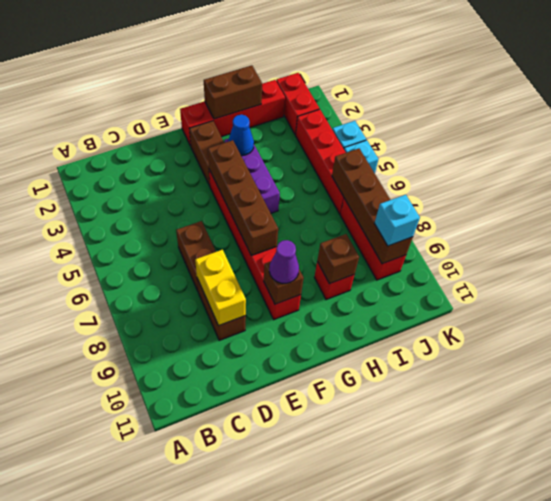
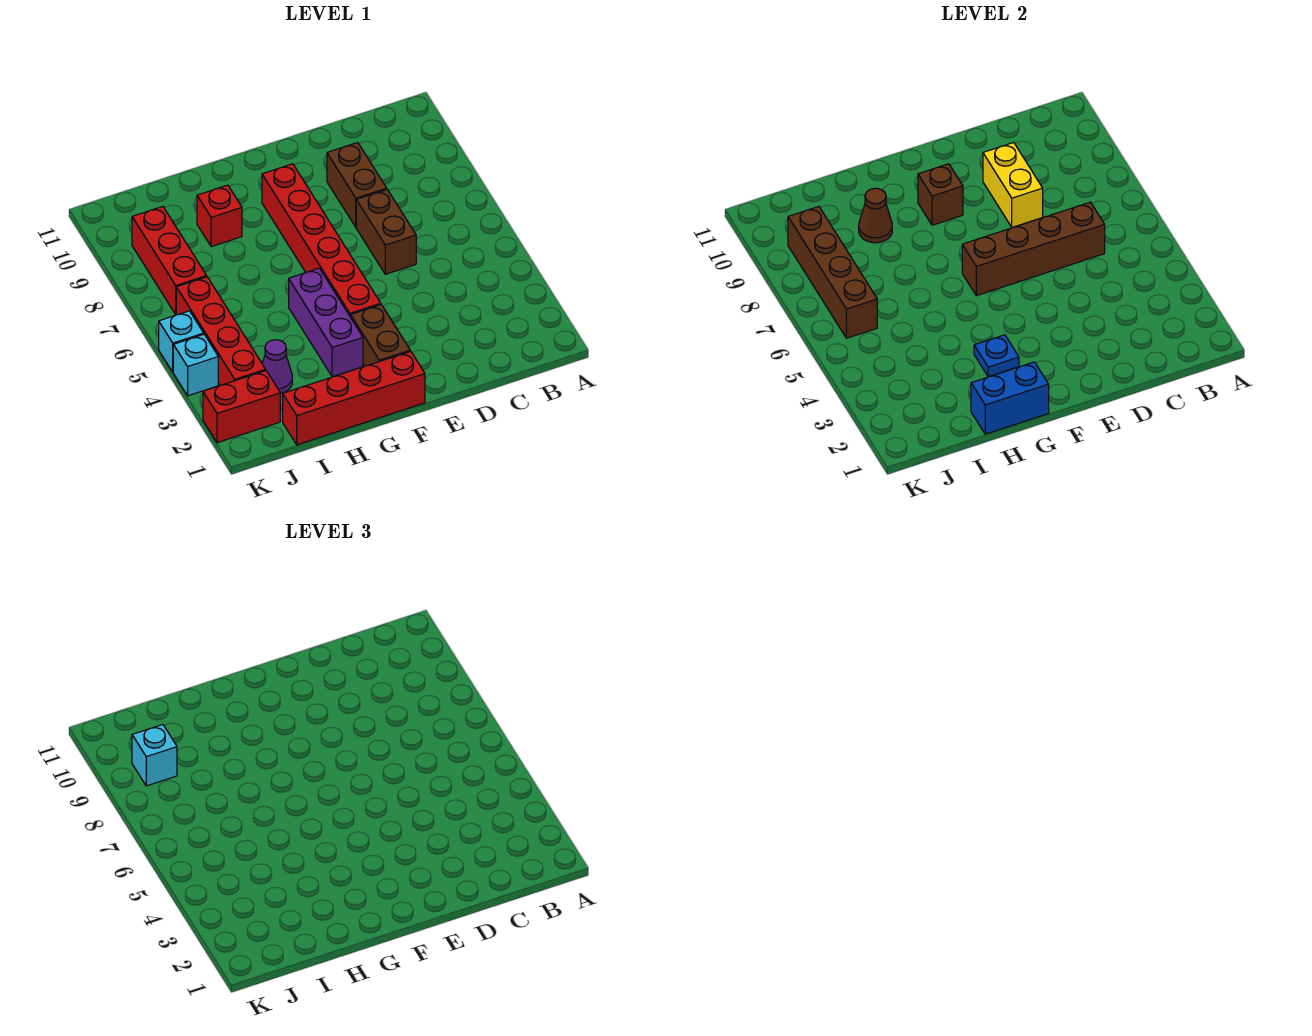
brown 1x4 brick [208,140,278,256] -> brown 1x4 brick turned to [962,202,1105,296]
purple 1x1 cone [269,240,299,283] -> purple 1x1 cone moved to [262,340,292,393]
brown 1x2 brick [204,65,262,119] -> blue 1x2 brick [971,362,1049,434]
blue 1x1 cone [228,115,254,156] -> blue 1x1 plate [974,335,1019,377]
brown 1x1 brick [317,234,359,284] -> brown 1x1 cone [859,188,892,243]
red 1x2 brick [276,73,319,135] -> red 1x2 brick turned to [203,371,280,443]

